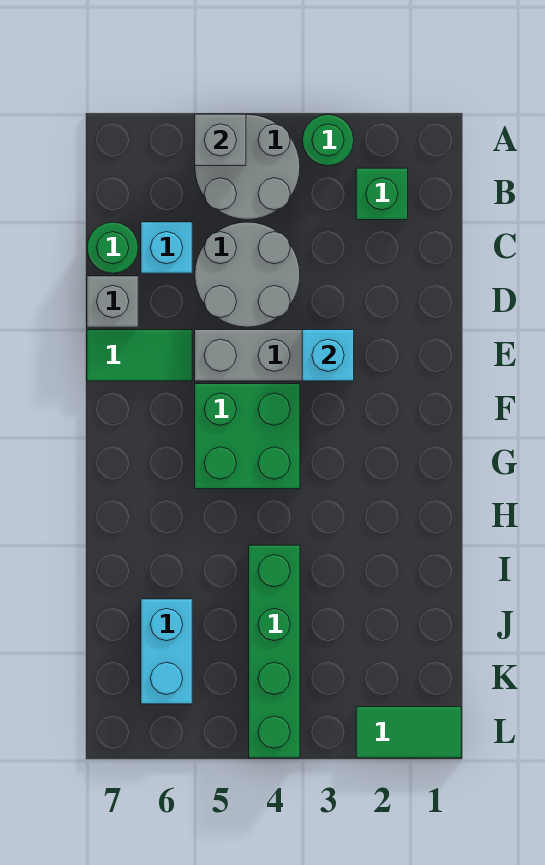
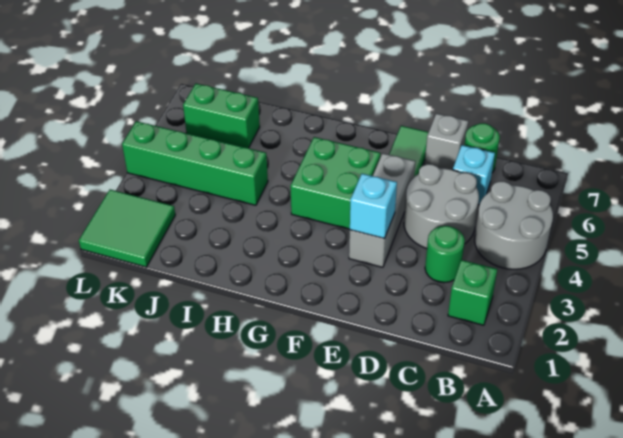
green 1x1 round brick [303,115,354,166] -> green 1x1 round brick moved to [425,226,465,283]
grey 1x1 brick [195,114,246,166] -> none
cyan 1x2 brick [141,599,192,704] -> green 1x2 brick [183,83,260,148]
green 1x2 tile [356,707,461,758] -> green 2x2 tile [79,190,175,267]

